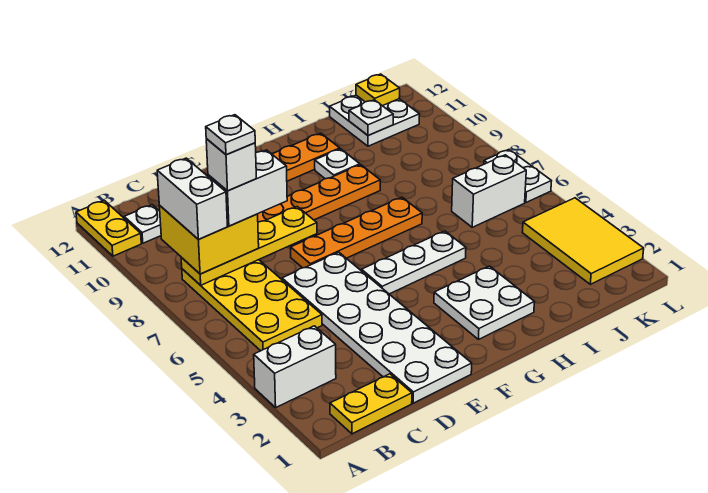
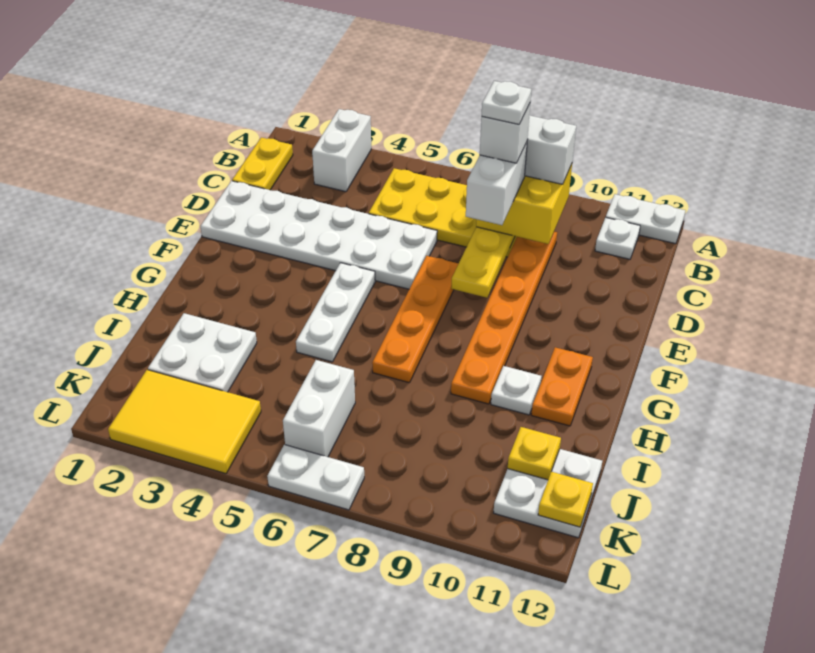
yellow 1x2 plate [76,200,141,256] -> white 1x2 plate [606,194,685,244]
white 2x2 plate [434,266,534,339] -> white 2x2 plate moved to [148,313,257,392]
white 1x1 plate [349,100,393,136] -> yellow 1x1 plate [508,427,561,480]

